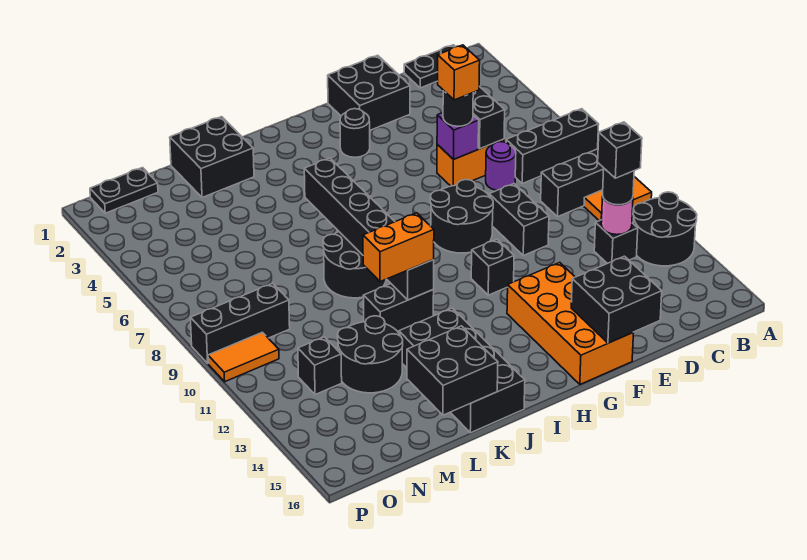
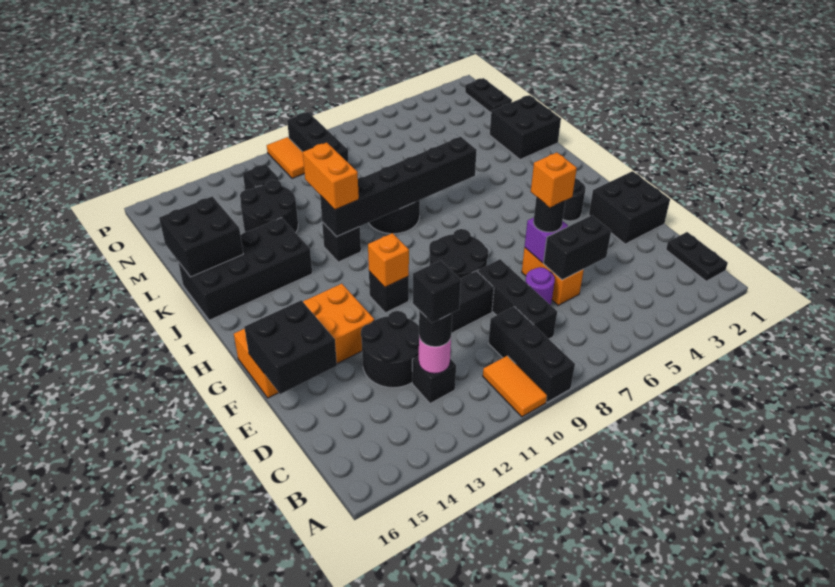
black 1x3 brick [506,109,599,184] -> black 1x3 brick moved to [477,259,557,339]
black 2x2 round brick [633,192,697,266] -> black 2x2 round brick moved to [361,311,419,388]
none -> orange 1x1 brick [368,233,409,287]
black 1x2 brick [363,284,434,333] -> black 1x1 brick [322,222,361,262]

